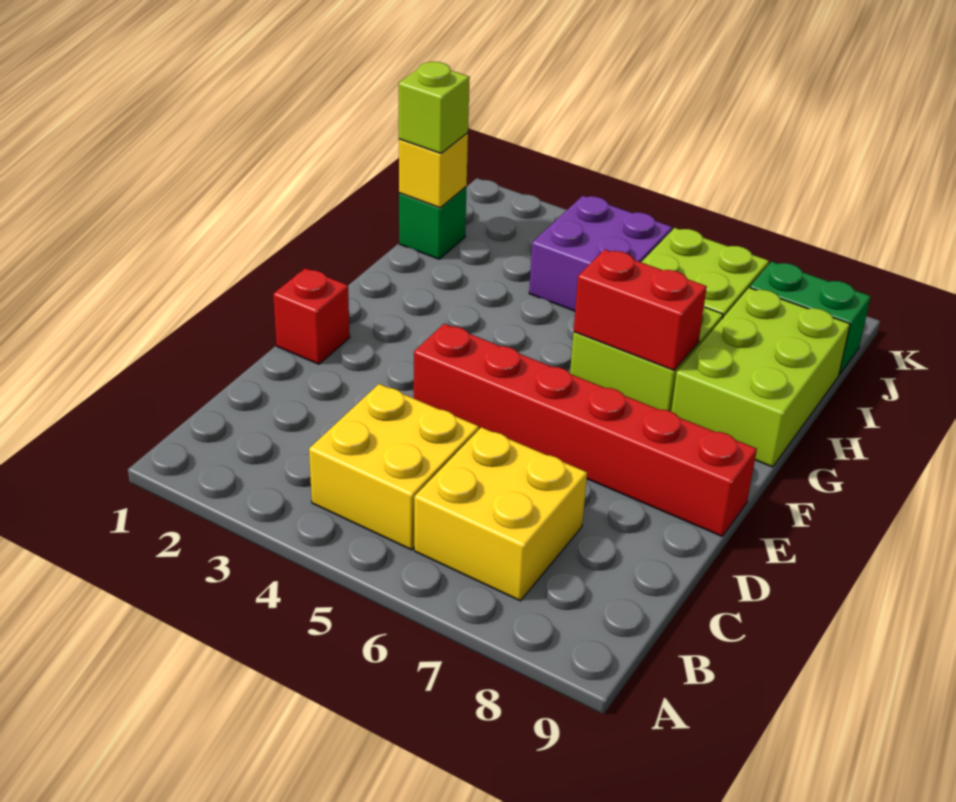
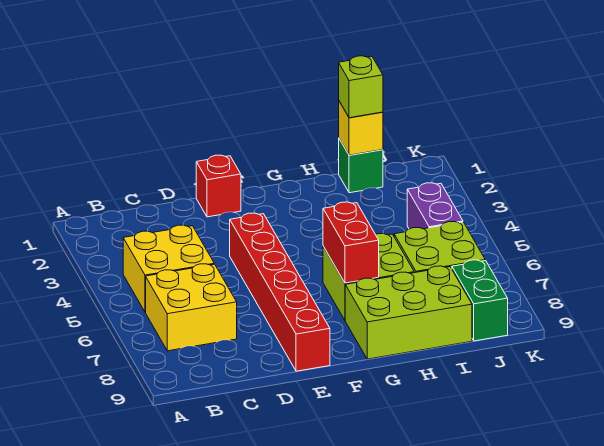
purple 2x2 brick [529,196,672,311] -> purple 1x2 brick [407,183,463,229]

